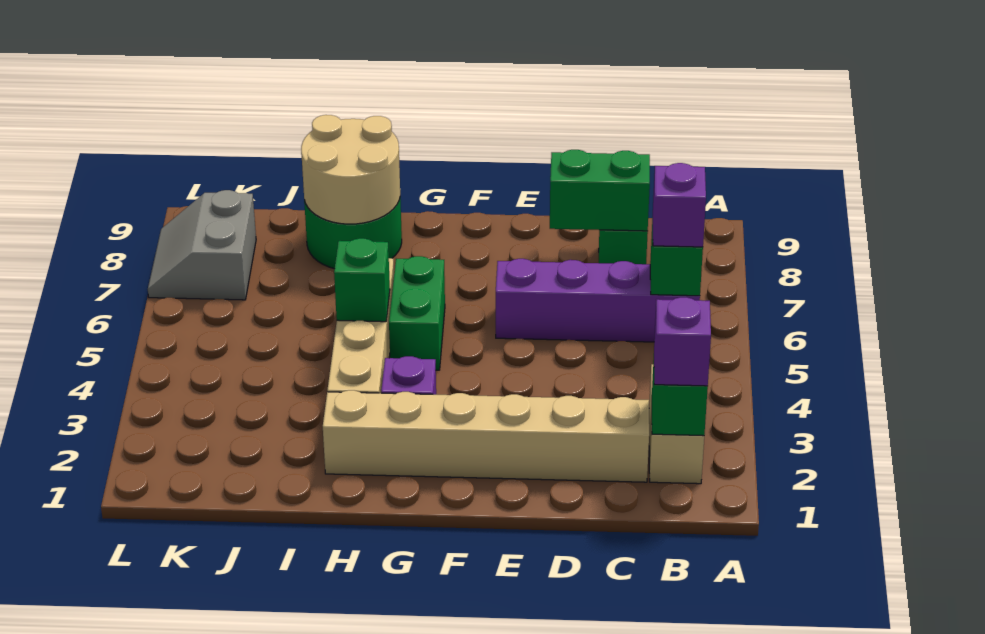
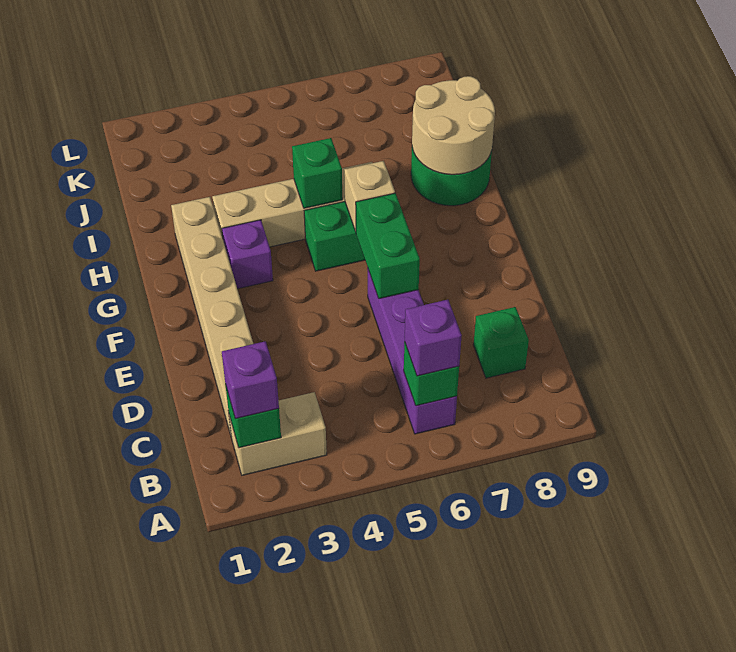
green 1x2 brick [550,150,650,231] -> green 1x2 brick moved to [356,193,420,299]
none -> tan 1x1 brick [344,161,395,231]
grey 2x2 slope [148,190,256,300] -> none

